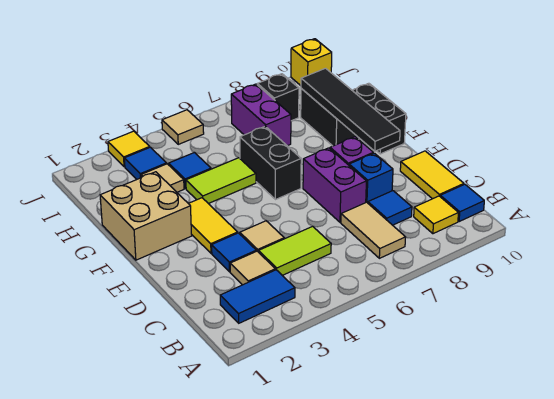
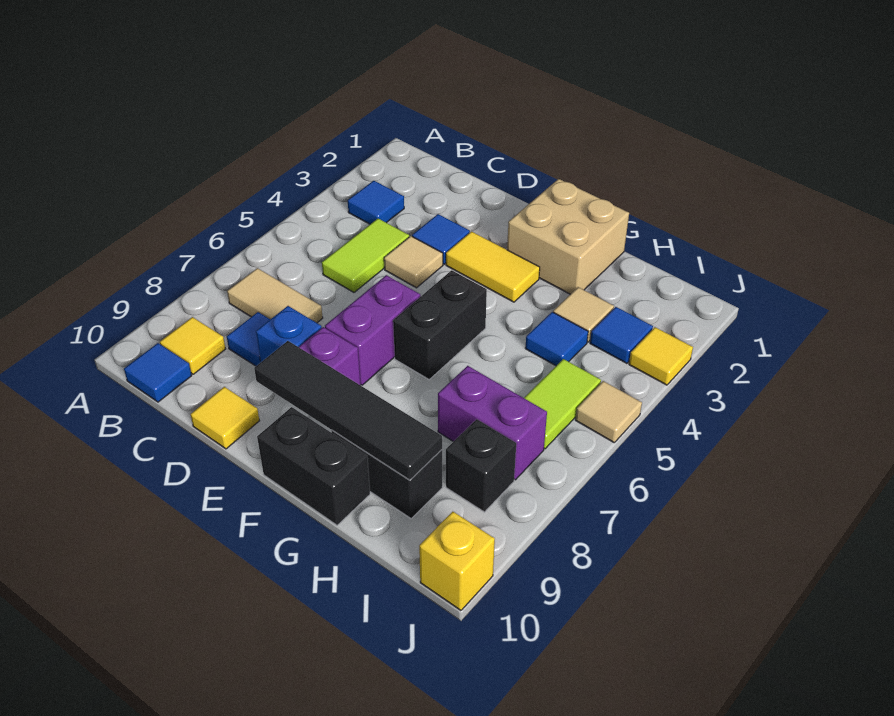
blue 1x2 tile [220,270,295,323] -> blue 1x1 tile [348,181,404,224]
tan 1x1 tile [230,251,275,285] -> none
yellow 1x2 tile [400,151,464,199] -> yellow 1x1 tile [190,387,259,449]
purple 1x2 brick [303,148,366,222] -> purple 1x2 brick turned to [325,275,421,385]
black 1x2 brick [240,126,301,200] -> black 1x2 brick turned to [393,270,487,380]
lime 1x2 tile [186,158,256,204] -> lime 1x2 tile moved to [524,359,601,449]

